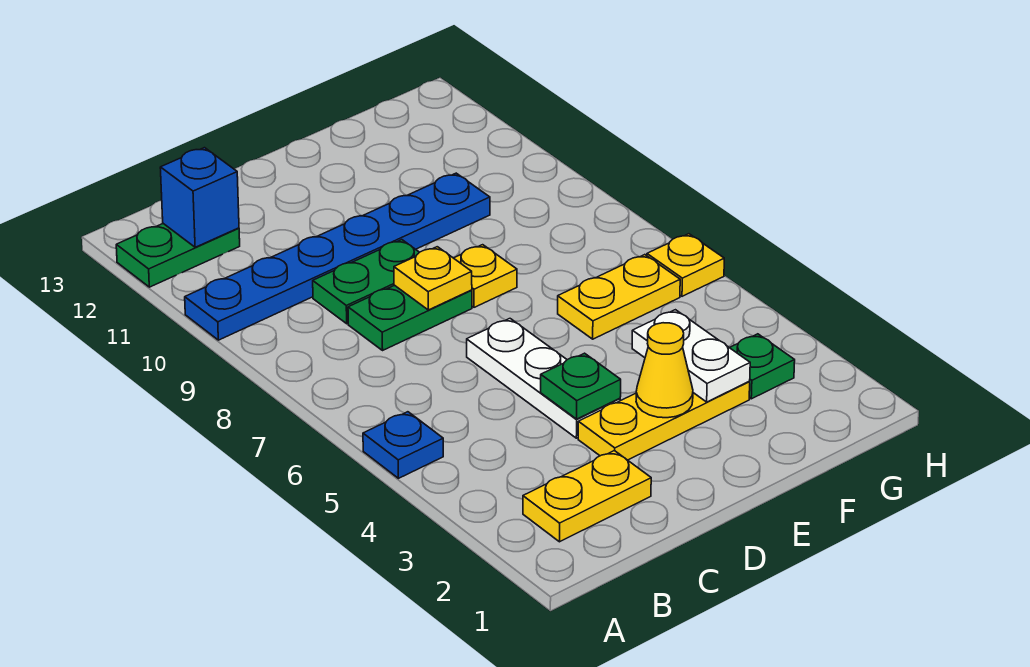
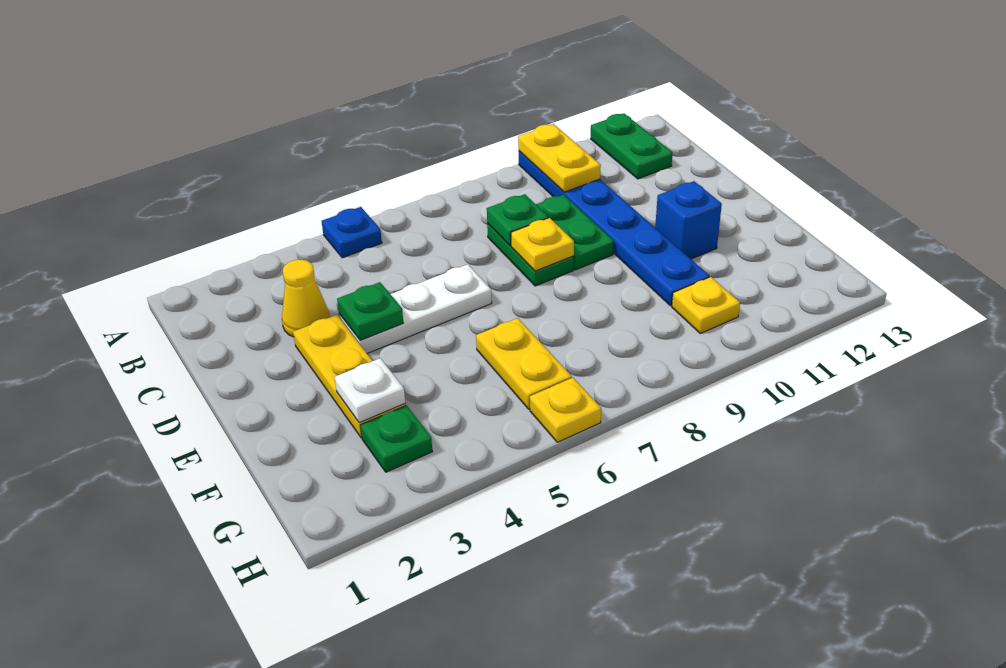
yellow 1x2 plate [523,451,651,542] -> yellow 1x2 plate moved to [518,124,601,192]
blue 1x1 brick [160,148,239,247] -> blue 1x1 brick moved to [655,181,722,259]
none -> green 1x1 plate [487,194,548,246]
yellow 1x1 cone [636,323,693,418] -> yellow 1x1 cone moved to [282,260,330,337]
yellow 1x1 plate [454,245,517,307] -> yellow 1x1 plate moved to [672,277,740,334]
white 1x2 plate [632,310,750,402] -> white 1x1 plate [335,358,405,423]

